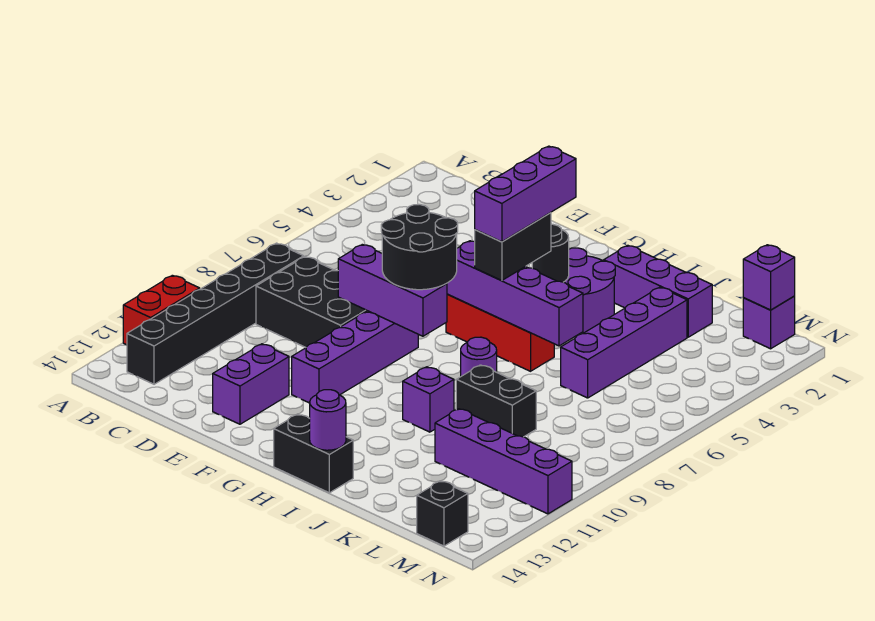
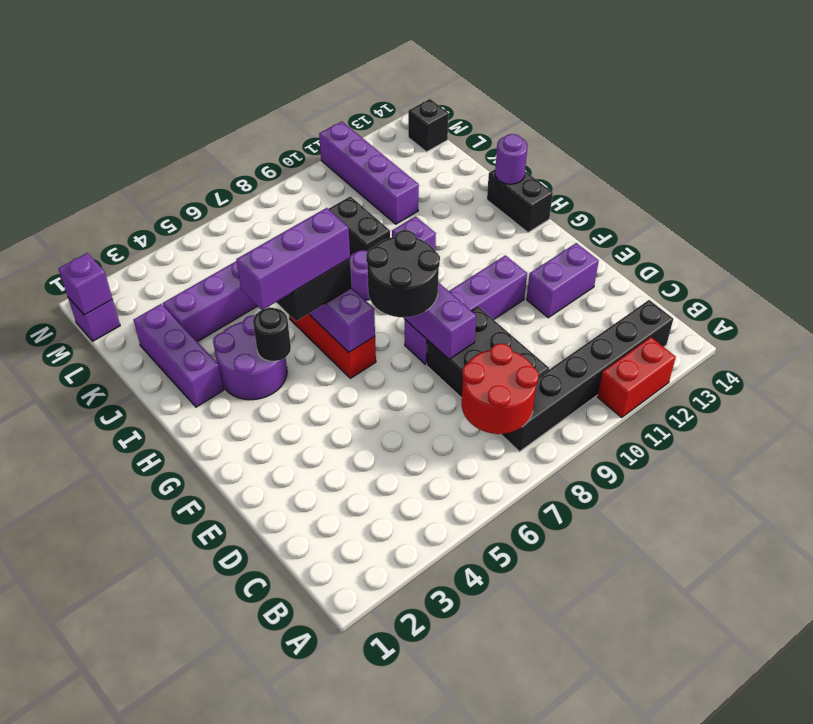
none -> red 2x2 round brick [462,343,539,434]

